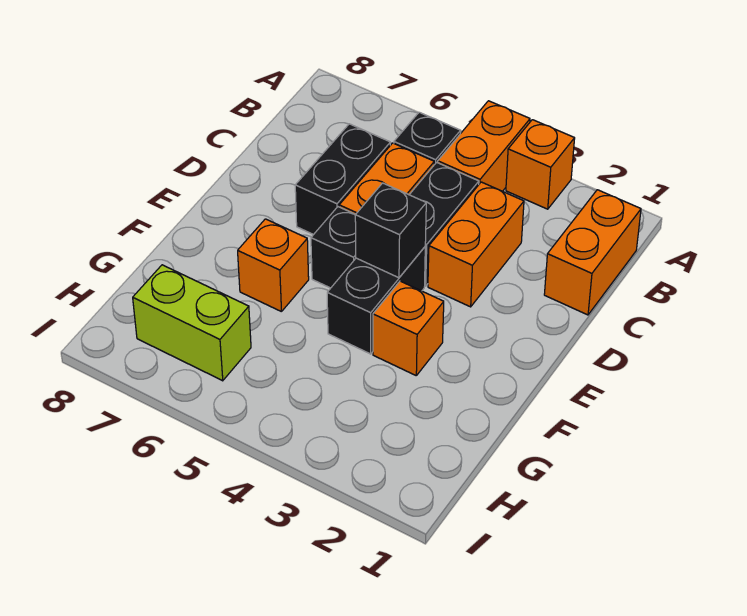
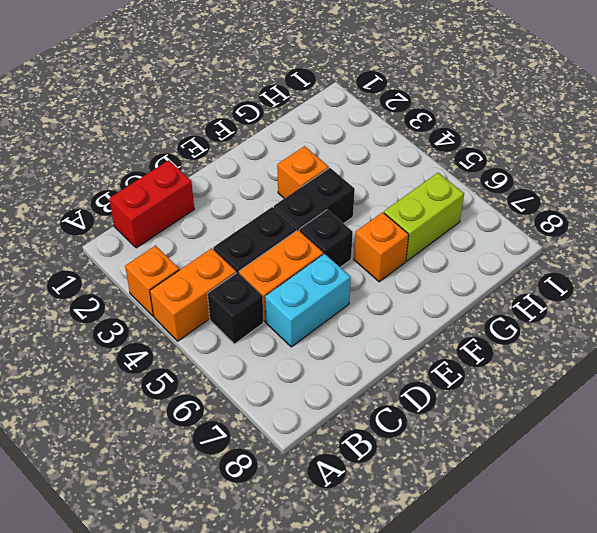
orange 1x2 brick [544,190,641,315] -> red 1x2 brick [109,160,194,248]
orange 1x2 brick [428,182,524,307] -> none
black 1x2 brick [295,124,390,235] -> cyan 1x2 brick [265,254,351,347]
black 1x1 brick [355,183,426,278] -> none
lime 1x2 brick [133,265,251,381] -> lime 1x2 brick turned to [384,173,464,261]

